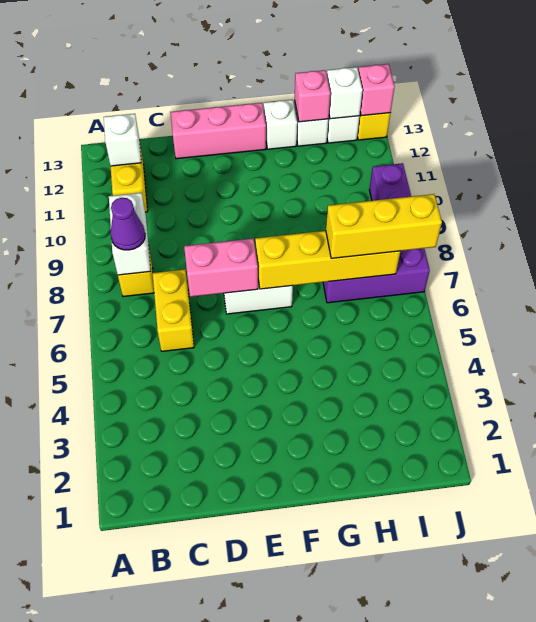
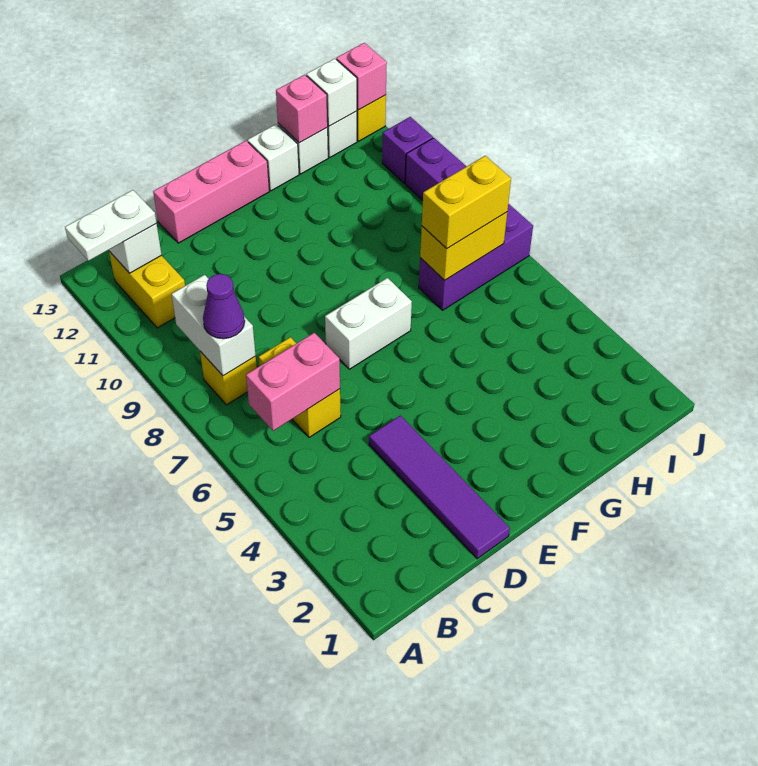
none -> white 1x2 plate [65,190,156,261]
none -> purple 1x4 tile [369,415,510,559]
pink 1x2 brick [184,239,258,297] -> pink 1x2 brick moved to [246,333,340,431]
yellow 1x4 brick [255,231,400,289] -> yellow 1x2 brick [420,212,507,280]
yellow 1x3 brick [326,194,442,258] -> yellow 1x2 brick [422,156,511,249]
none -> purple 1x1 brick [382,117,433,183]

